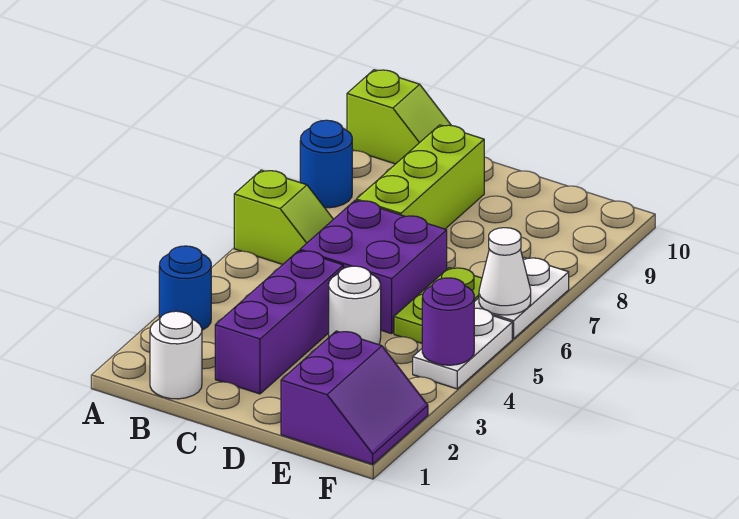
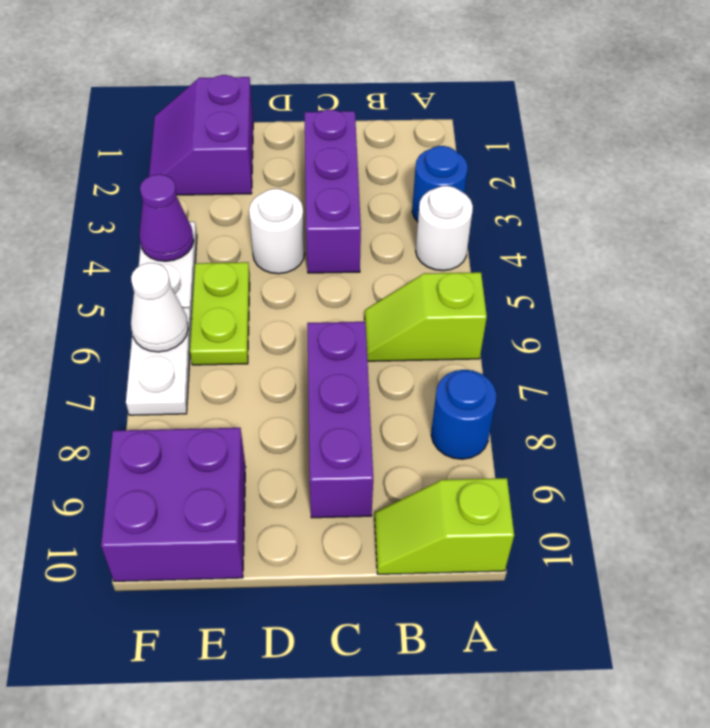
white 1x1 round brick [150,311,202,399] -> white 1x1 round brick moved to [416,186,473,271]
purple 2x2 brick [300,200,447,334] -> purple 2x2 brick moved to [101,428,246,581]
lime 1x3 brick [356,125,484,229] -> purple 1x3 brick [307,322,373,518]
purple 1x1 round brick [422,278,474,365] -> purple 1x1 cone [139,174,194,261]

